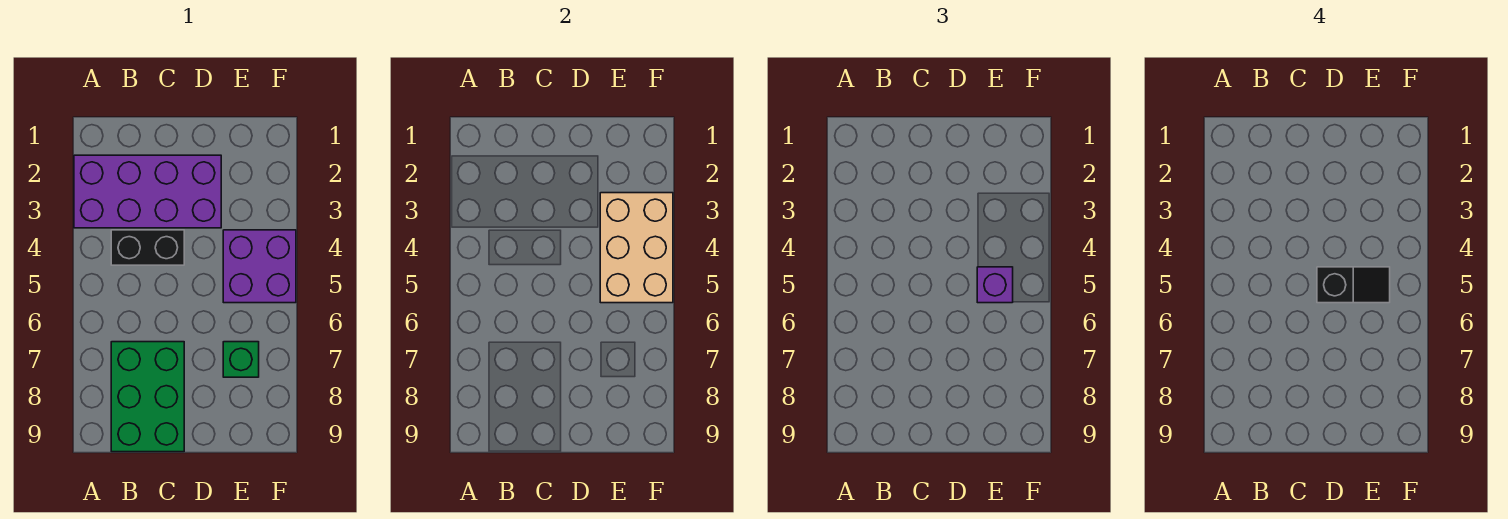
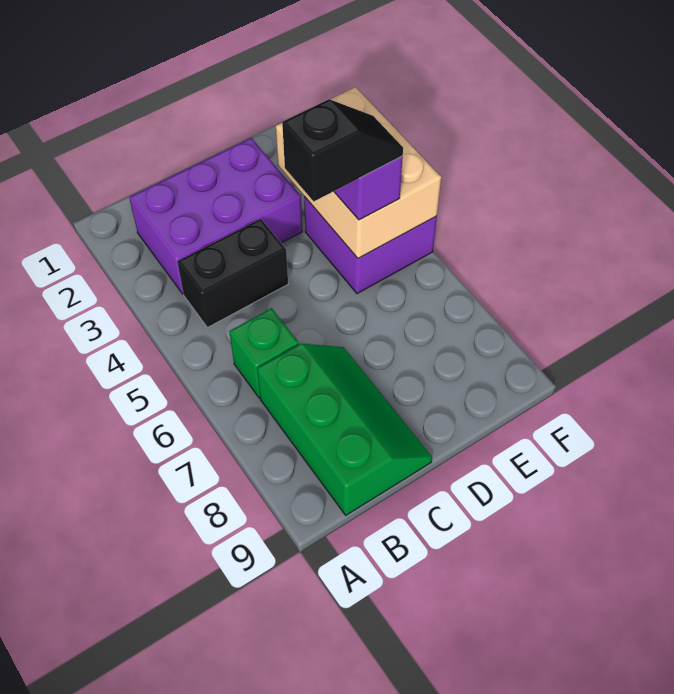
purple 2x4 brick [74,155,221,228] -> purple 2x3 brick [129,138,302,294]
green 2x3 brick [111,342,184,452] -> green 2x3 slope [257,344,432,515]
green 1x1 brick [223,342,259,377] -> green 1x1 brick moved to [229,308,299,398]

